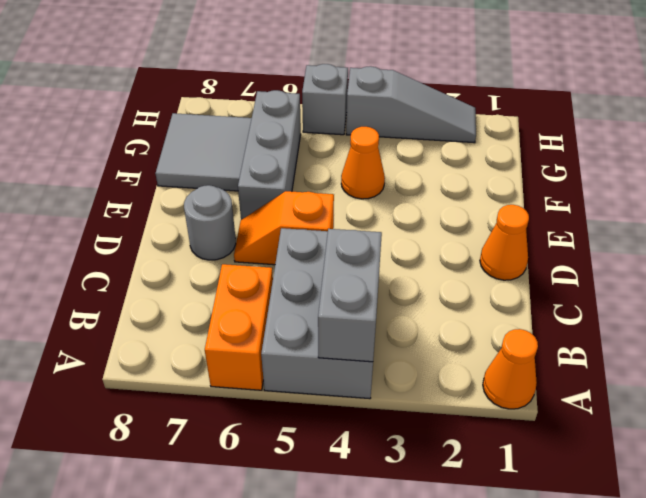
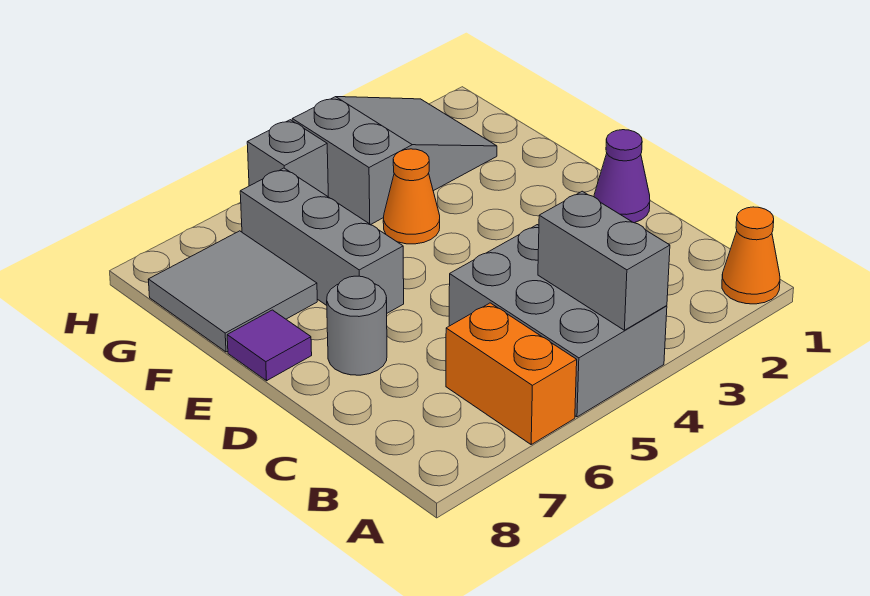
orange 1x1 cone [480,205,529,280] -> purple 1x1 cone [594,130,650,223]
orange 1x2 slope [234,191,334,265] -> none
none -> purple 1x1 tile [227,310,312,381]
grey 1x3 slope [346,66,476,143] -> grey 2x3 slope [292,97,497,225]

